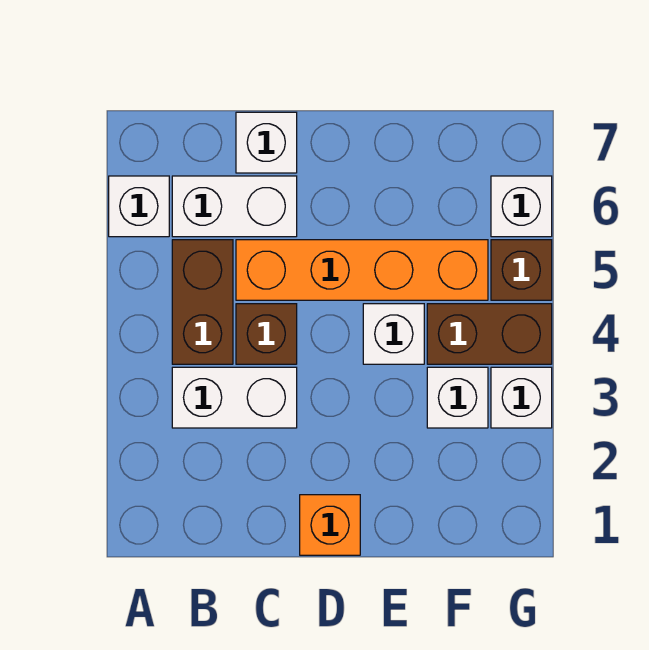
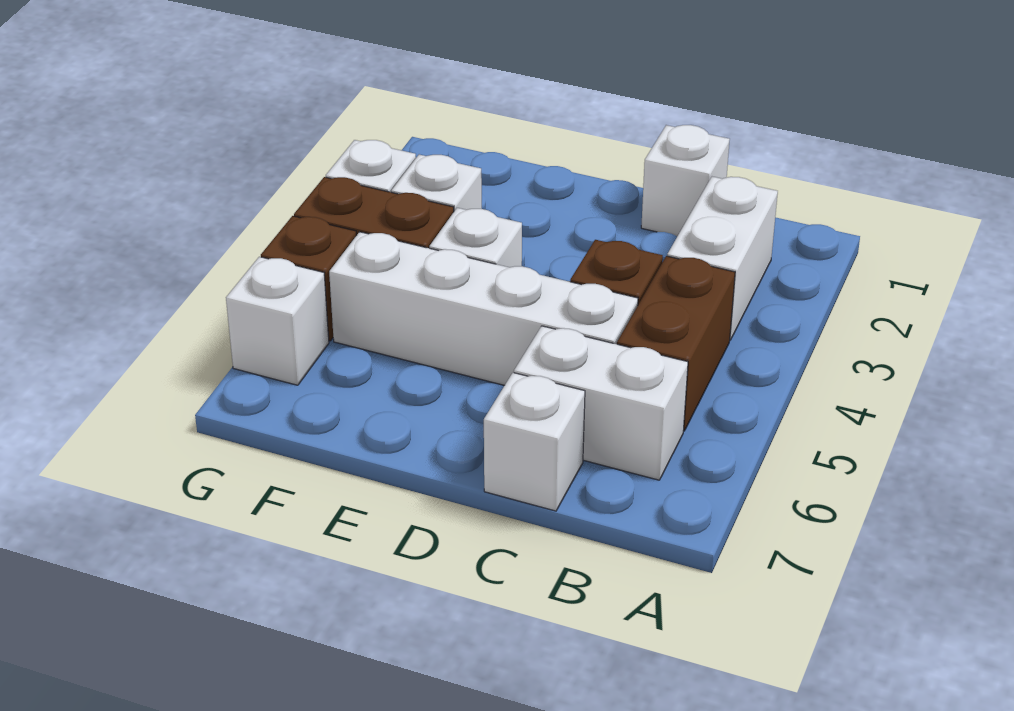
white 1x1 brick [109,176,169,237] -> white 1x1 brick moved to [641,125,730,236]
white 1x2 brick [172,367,297,428] -> white 1x2 brick turned to [667,177,778,340]
orange 1x4 brick [236,240,488,300] -> white 1x4 brick [329,232,638,385]
orange 1x1 brick [300,495,360,555] -> none

